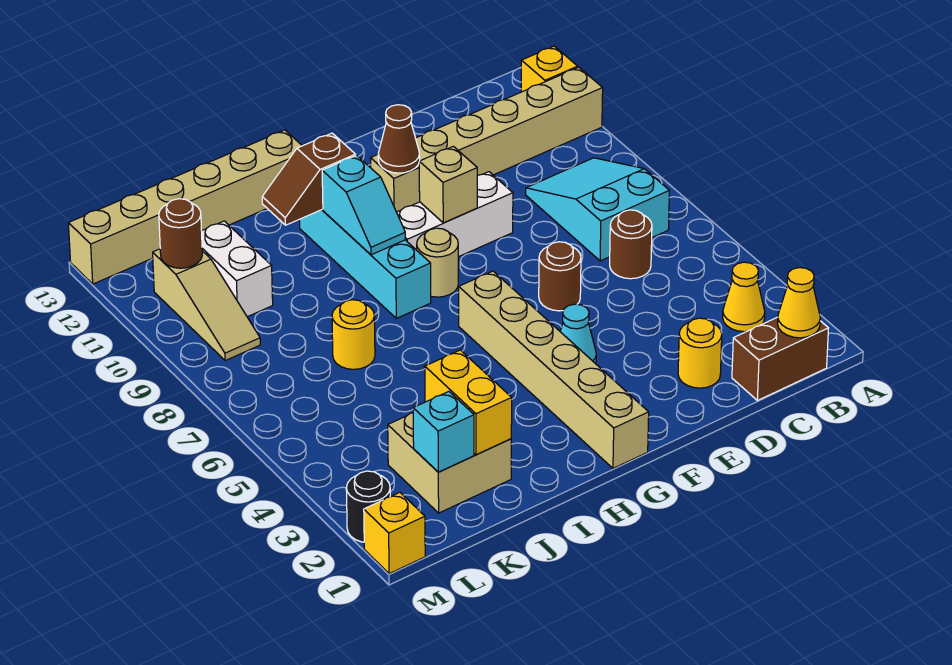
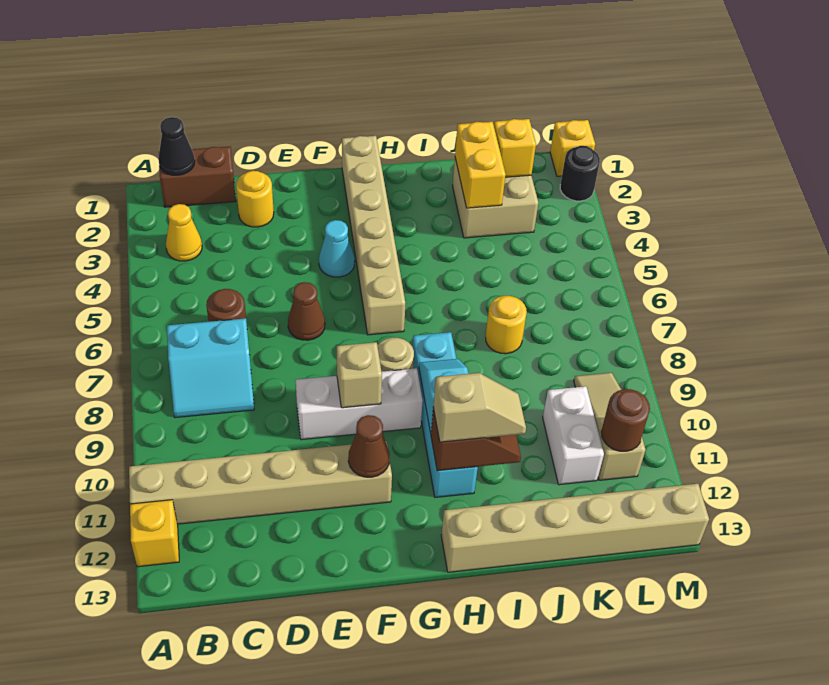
yellow 1x1 cone [778,268,820,338] -> black 1x1 cone [158,117,195,175]
cyan 2x3 slope [526,158,669,261] -> cyan 2x2 slope [167,318,254,418]
brown 1x1 round brick [539,242,581,311] -> brown 1x1 cone [288,282,325,340]
none -> tan 1x2 slope [433,373,526,442]
cyan 1x1 brick [413,392,474,472] -> yellow 1x1 brick [494,119,536,177]

